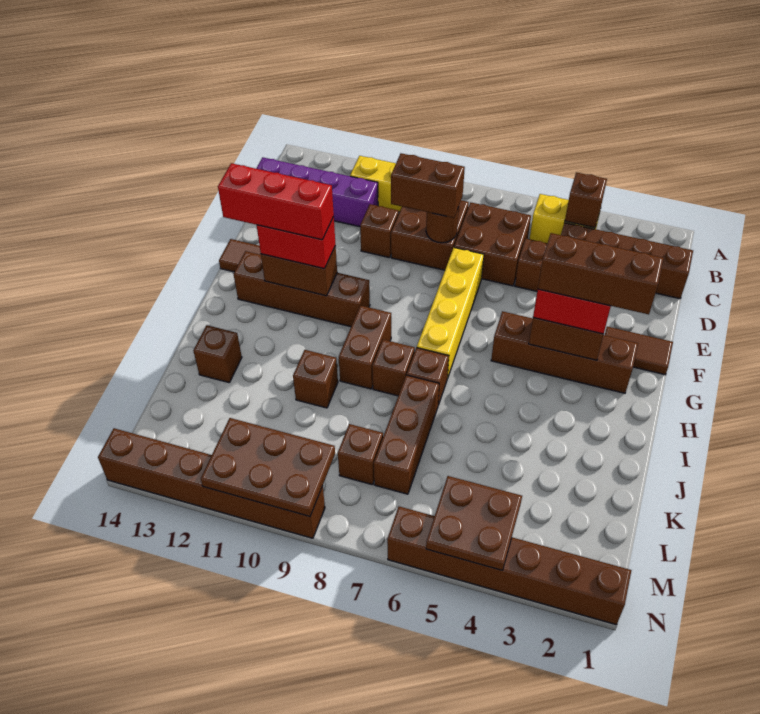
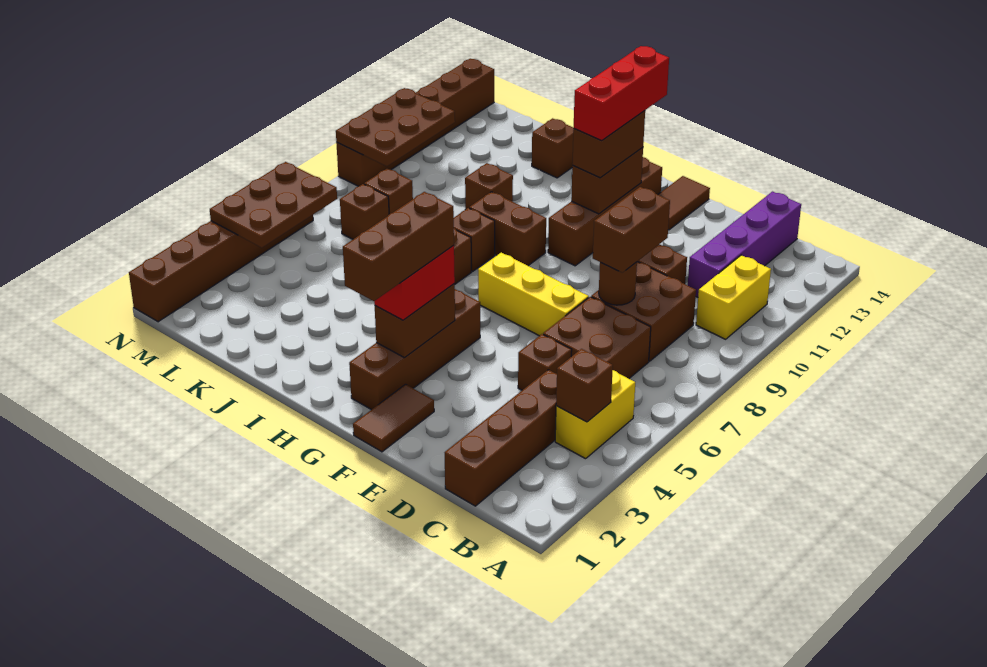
yellow 1x4 brick [417,248,484,378] -> yellow 1x3 brick [478,253,589,336]
red 1x2 brick [257,217,336,269] -> brown 1x2 brick [572,111,645,178]
brown 1x3 brick [374,375,439,494] -> brown 1x1 brick [340,184,389,239]
brown 2x2 plate [426,476,522,570] -> brown 2x3 plate [210,162,337,248]

